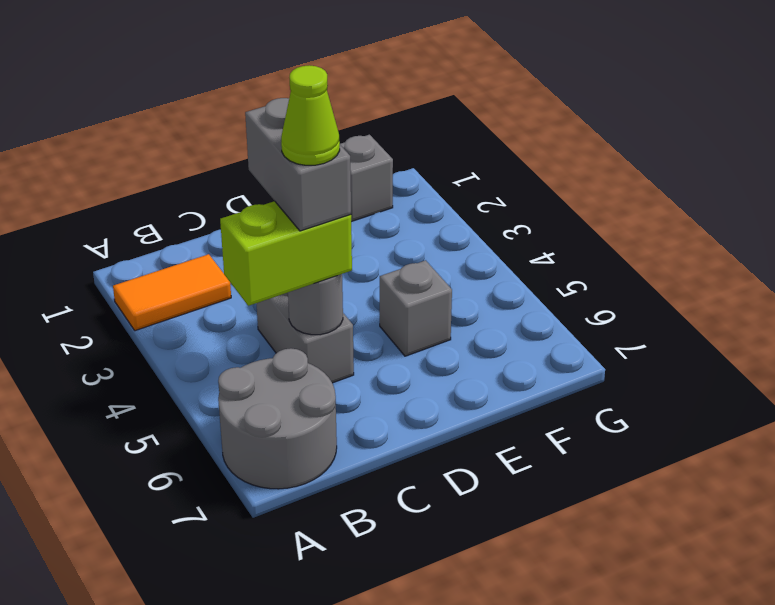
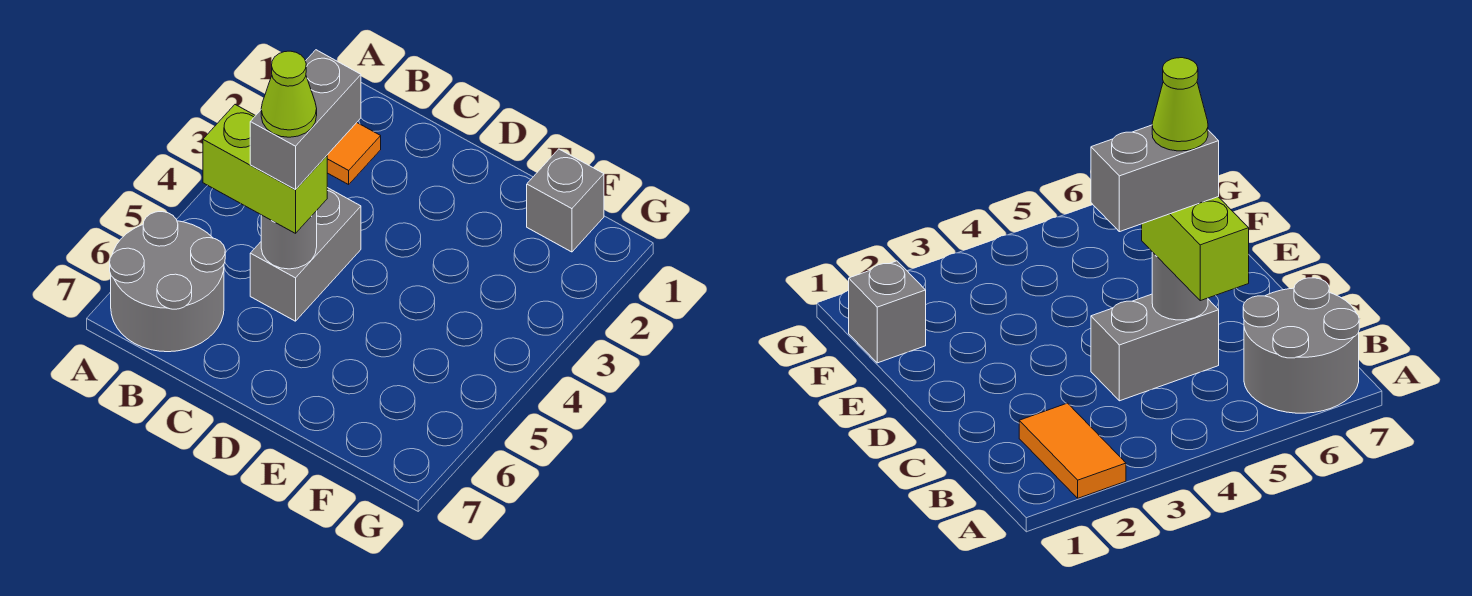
grey 1x1 brick [380,260,452,356] -> none

